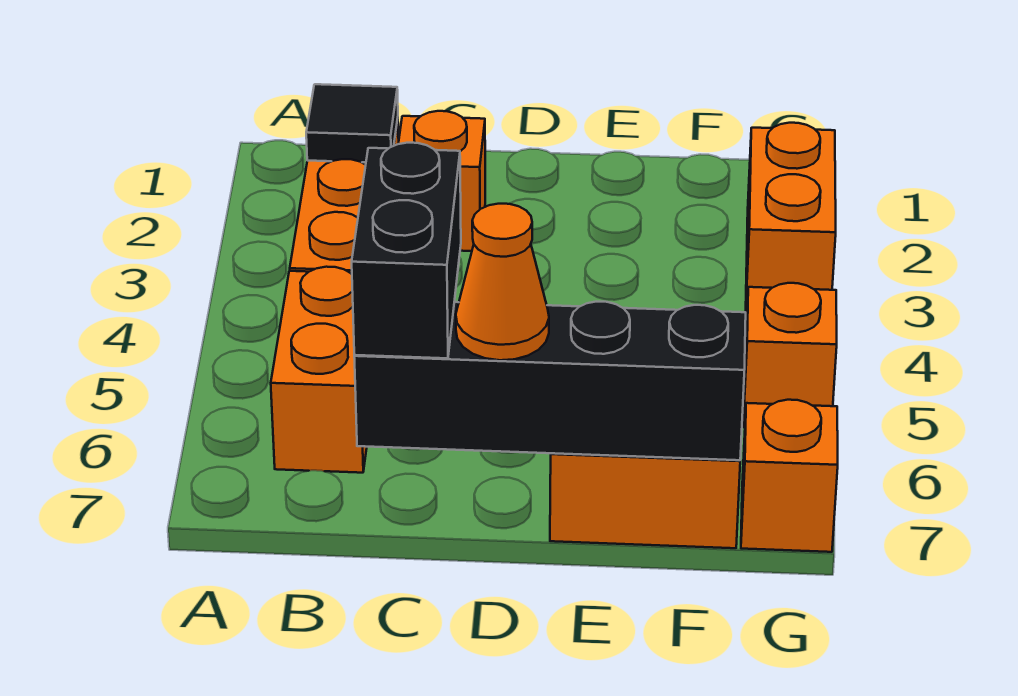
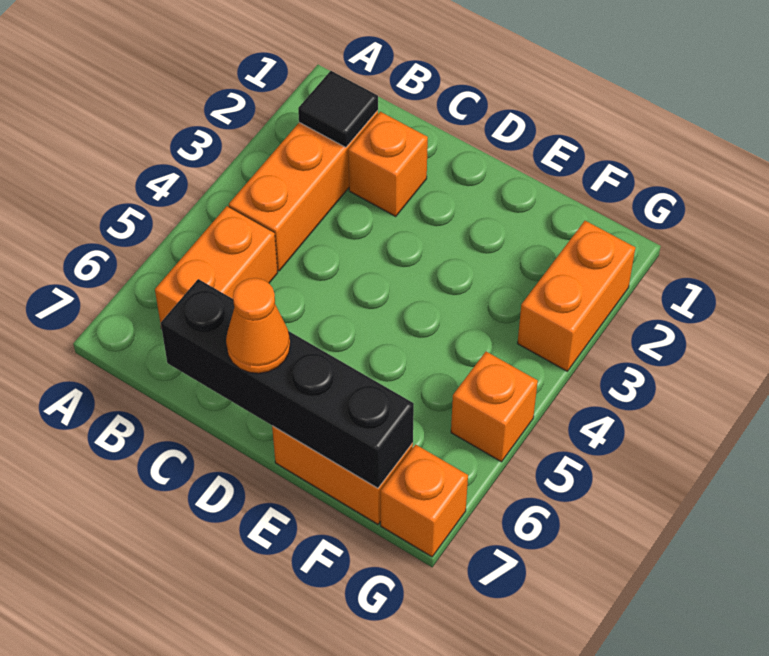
black 1x2 brick [352,143,461,358] -> none

